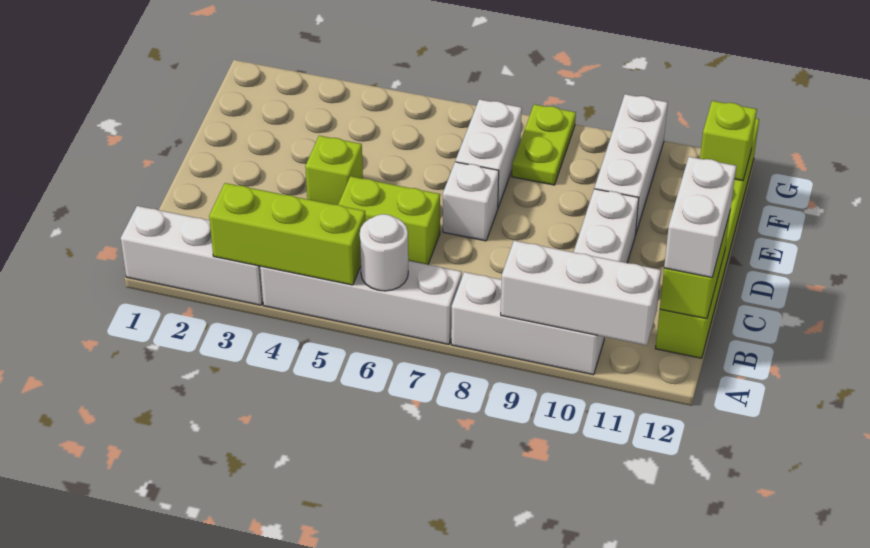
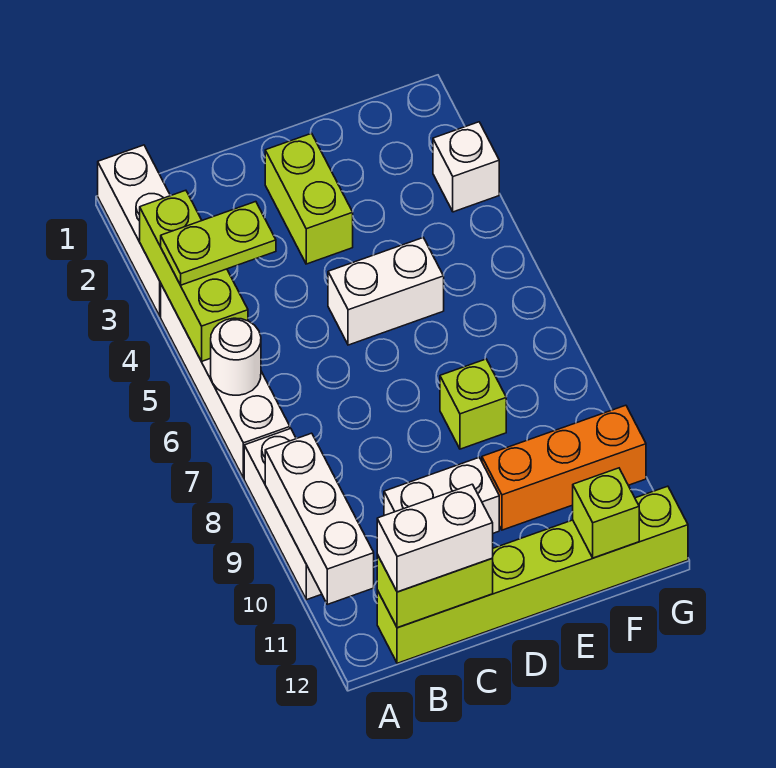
lime 1x2 brick [338,176,440,265] -> lime 1x2 brick moved to [265,133,353,264]
lime 1x1 brick [305,136,363,205] -> lime 1x1 brick moved to [440,359,506,449]
white 1x1 brick [443,162,499,241] -> white 1x1 brick moved to [433,122,499,212]
white 1x2 brick [456,99,522,207] -> white 1x2 brick moved to [328,238,444,345]
white 1x3 brick [594,94,668,235] -> orange 1x3 brick [482,405,646,530]
lime 1x2 plate [512,104,576,185] -> lime 1x2 plate moved to [161,202,276,285]

